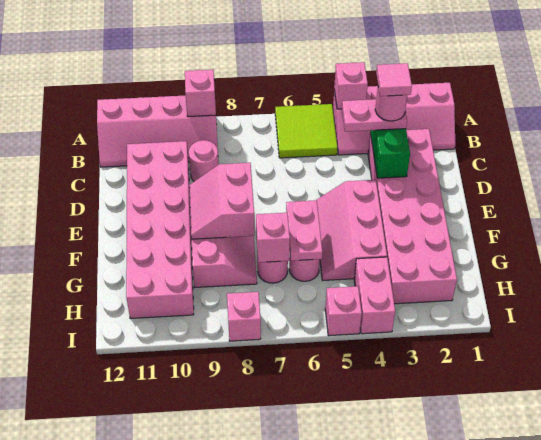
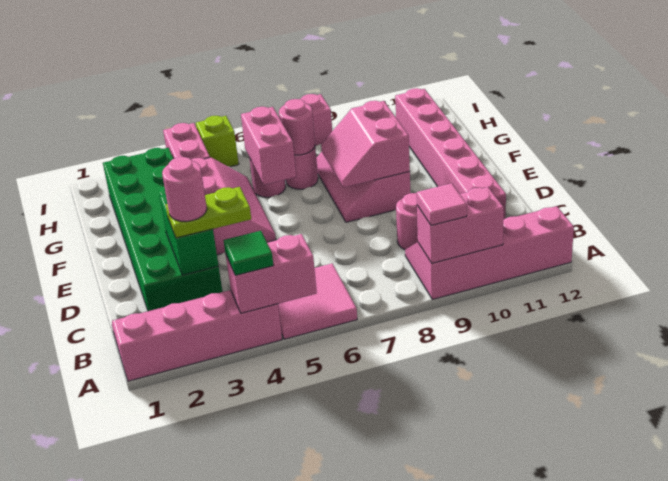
pink 1x1 brick [334,62,368,109] -> pink 1x2 brick [226,234,317,313]
none -> green 1x1 tile [224,231,273,275]
lime 2x2 tile [275,104,337,158] -> pink 2x2 tile [278,264,357,339]
pink 1x1 brick [185,70,216,117] -> pink 1x2 brick [417,187,504,263]
pink 2x6 brick [368,129,457,304] -> green 2x6 brick [103,148,223,311]
pink 1x2 plate [342,99,407,132] -> lime 1x2 plate [166,187,251,238]
pink 1x1 tile [376,63,412,96] -> pink 1x1 tile moved to [417,183,467,225]
pink 2x6 brick [126,141,194,319] -> pink 1x6 brick [395,88,506,219]
pink 2x2 slope [189,163,255,239] -> pink 2x2 slope turned to [321,101,410,188]
pink 1x2 plate [286,200,322,261] -> pink 1x2 brick [241,107,296,185]
pink 1x1 brick [256,213,290,262] -> pink 1x1 round brick [279,99,315,155]
pink 1x1 brick [325,286,362,336] -> lime 1x1 brick [196,116,239,166]

